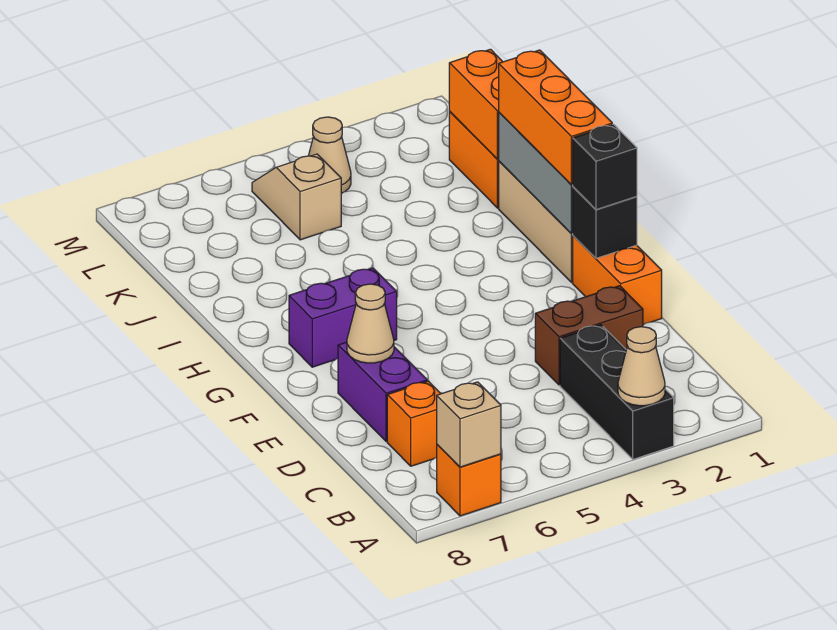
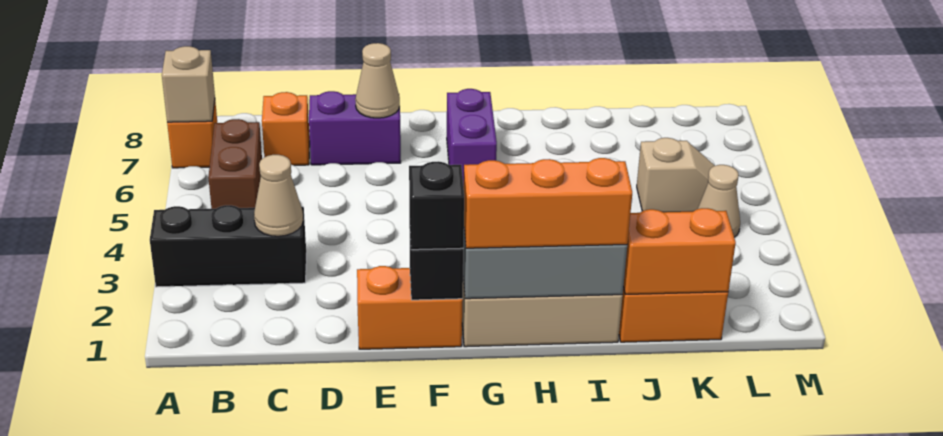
tan 1x1 cone [618,327,665,406] -> tan 1x1 cone moved to [254,155,303,236]
brown 1x2 brick [535,286,643,385] -> brown 1x2 brick moved to [208,119,262,209]

